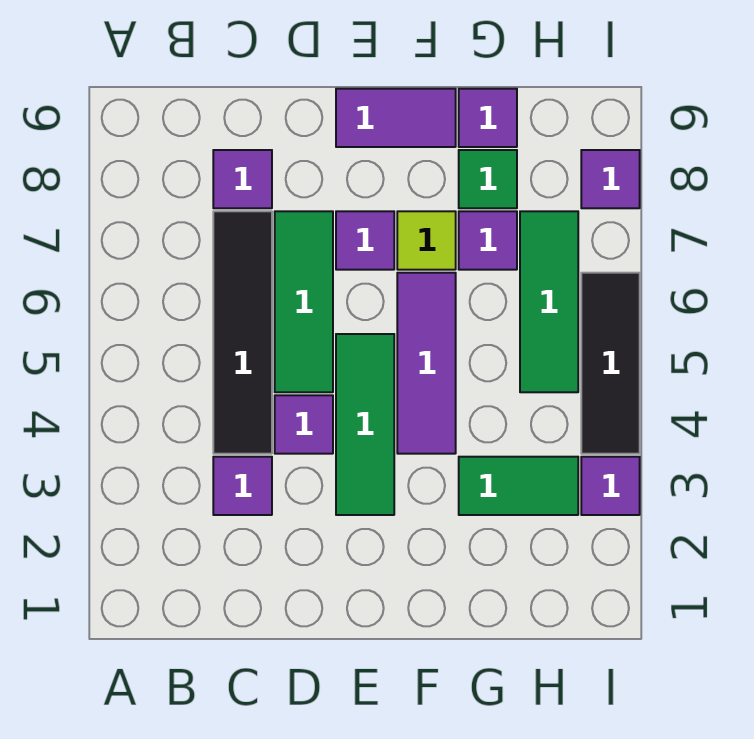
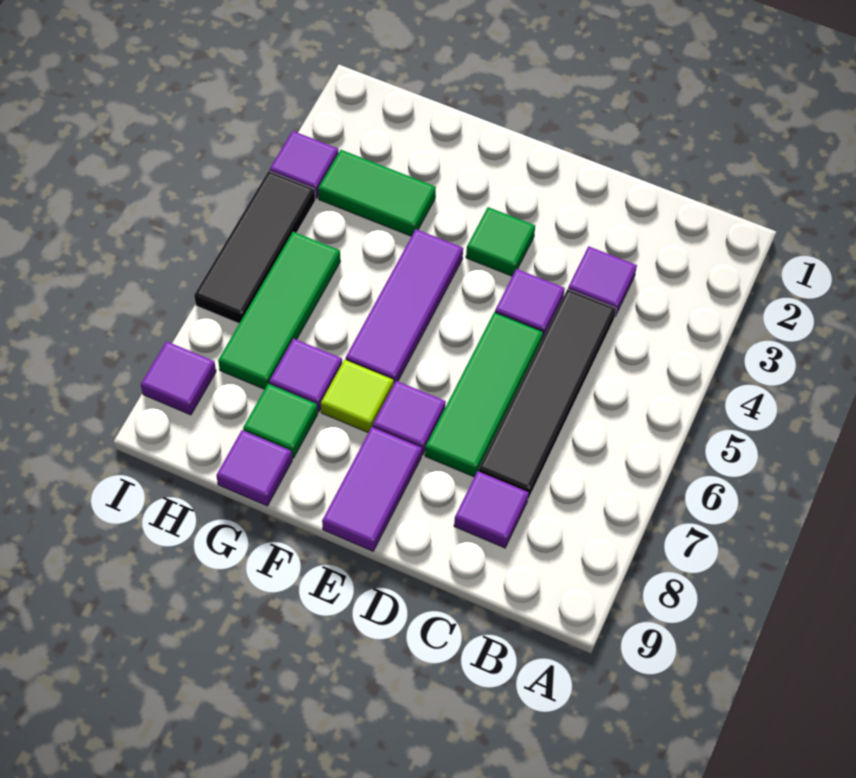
green 1x3 tile [336,334,394,515] -> green 1x1 tile [466,207,535,276]
purple 1x2 tile [336,89,456,147] -> purple 1x2 tile turned to [322,427,422,551]

